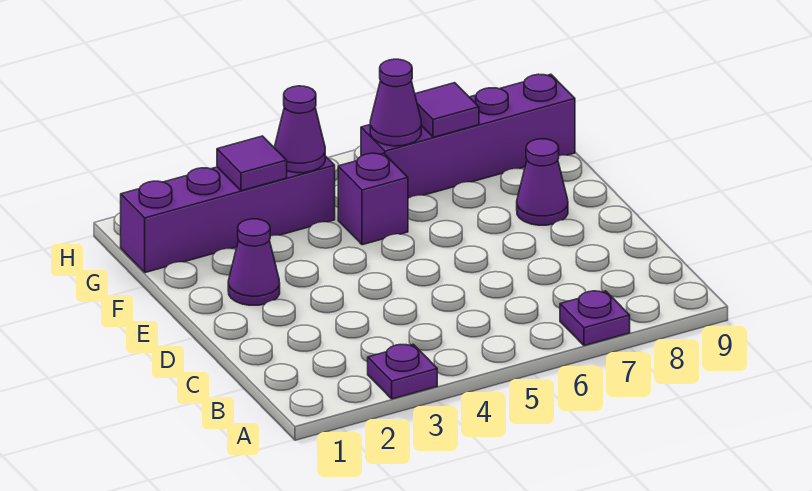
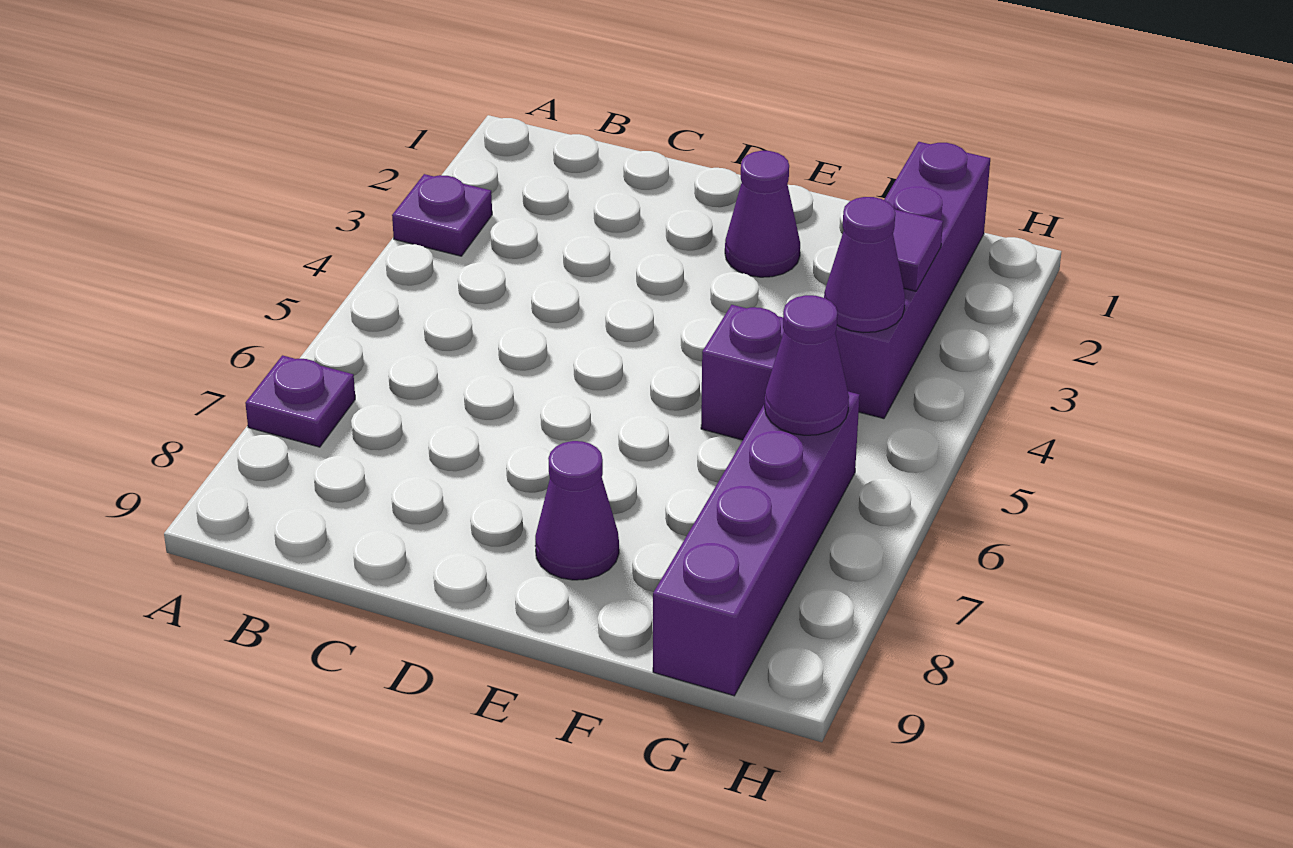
purple 1x1 tile [415,83,479,137] -> none

